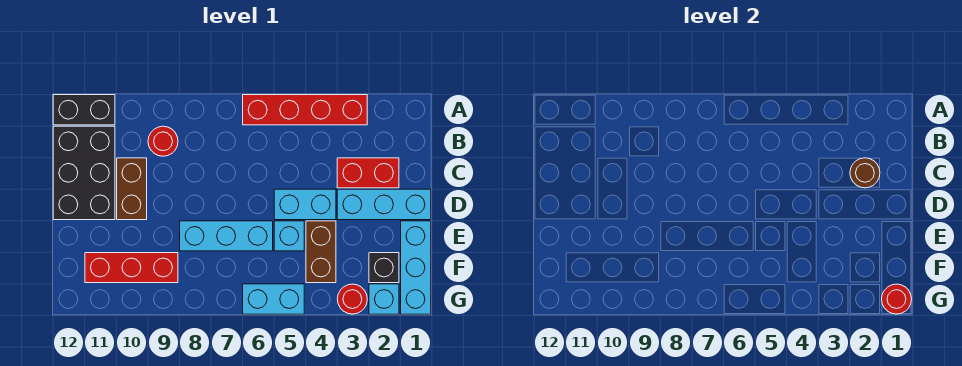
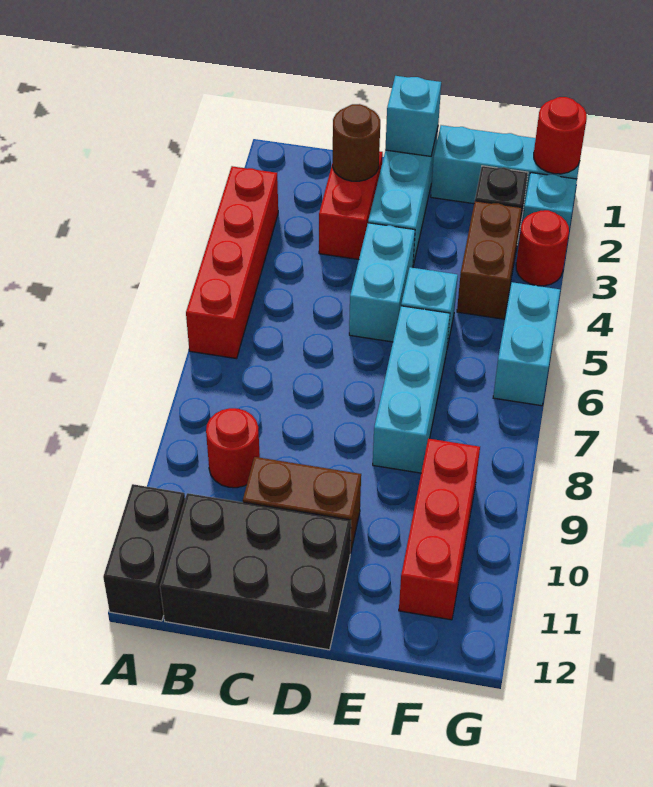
none -> cyan 1x1 brick [385,76,441,156]
brown 1x2 brick [306,221,336,283] -> brown 1x2 brick turned to [457,201,522,319]

